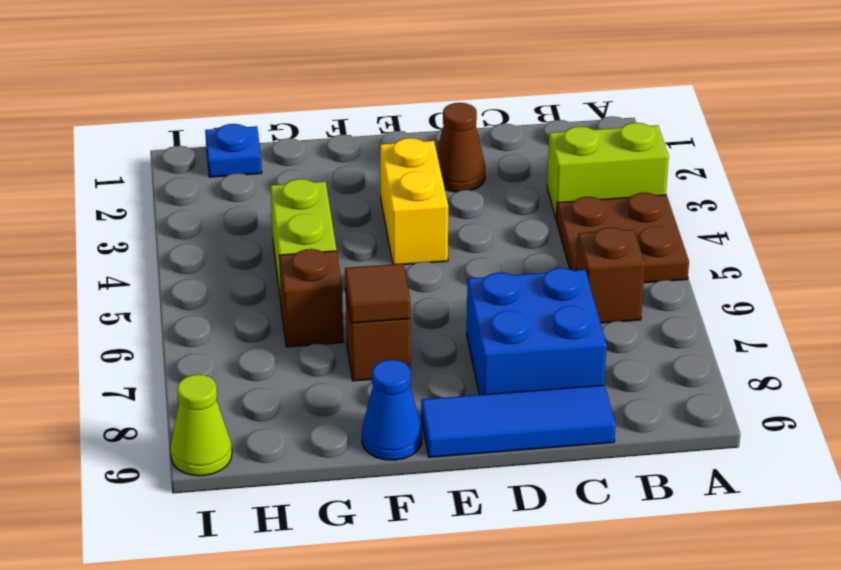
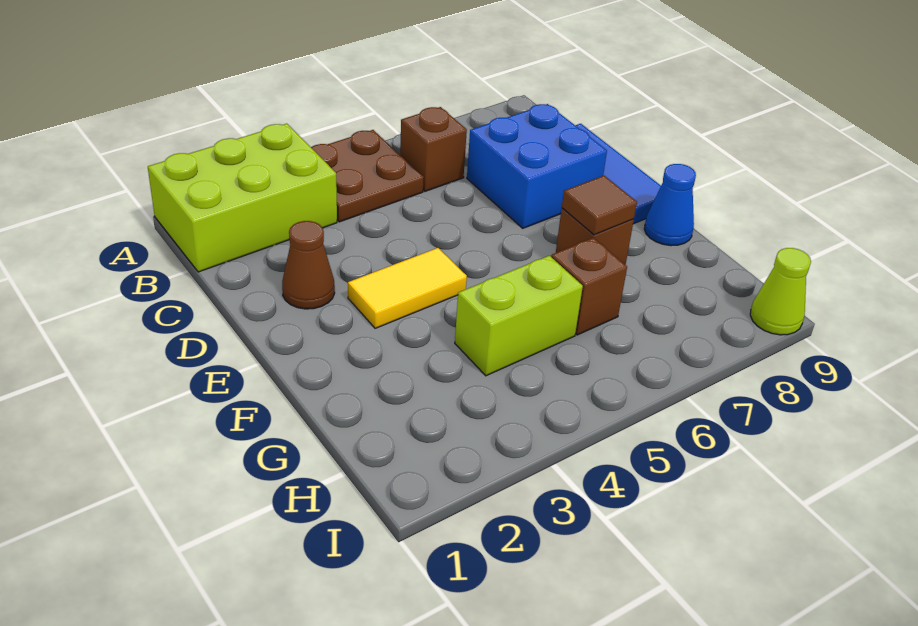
lime 1x2 brick [547,123,669,218] -> lime 2x3 brick [148,124,337,272]
yellow 1x2 brick [380,138,448,264] -> yellow 1x2 tile [348,248,467,328]
blue 1x1 plate [205,124,262,177] -> none

